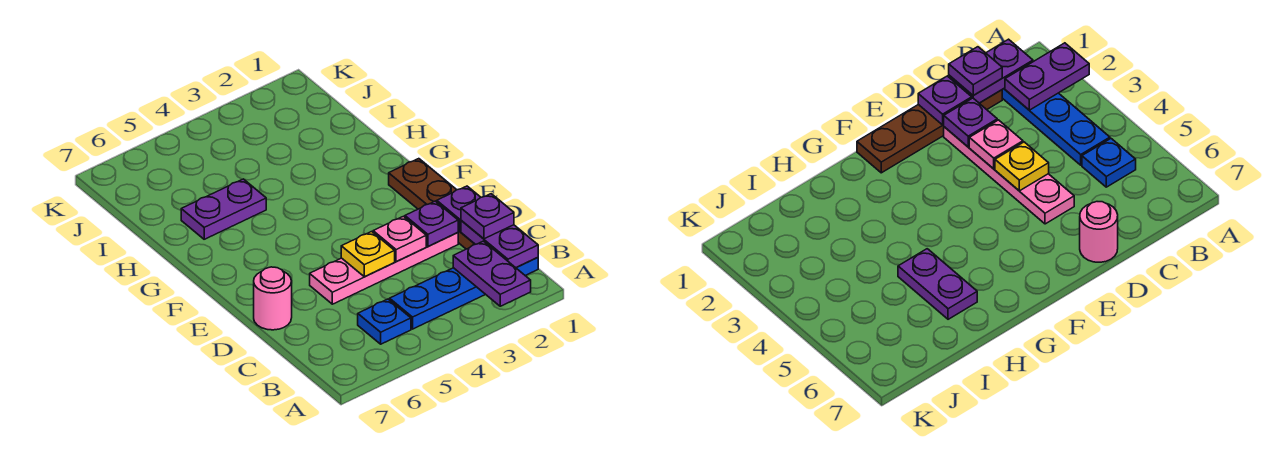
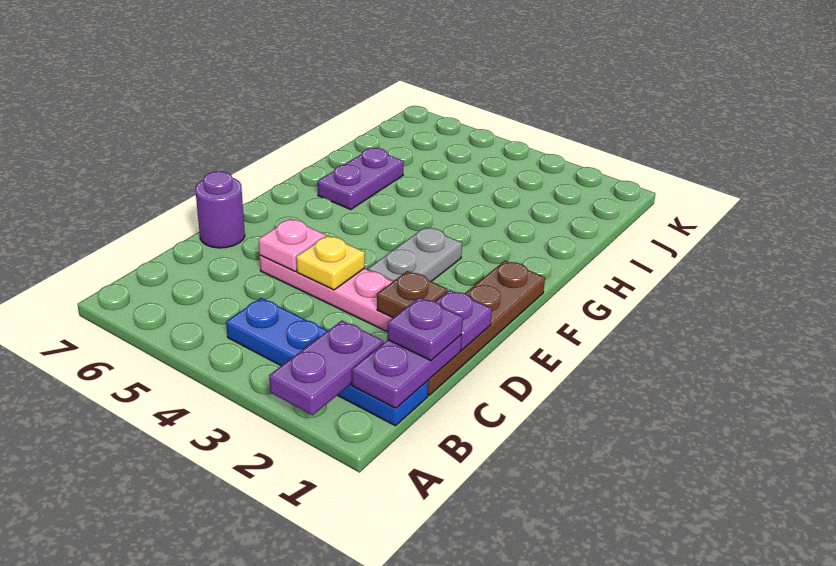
blue 1x1 plate [358,299,411,344] -> none
purple 1x1 plate [405,201,458,246] -> brown 1x1 plate [377,271,448,318]
pink 1x1 plate [373,216,426,262] -> pink 1x1 plate moved to [258,219,326,271]
pink 1x1 round brick [254,267,292,330] -> purple 1x1 round brick [195,171,245,248]
none -> grey 1x2 plate [368,227,462,281]
purple 1x2 plate [181,179,266,239] -> purple 1x2 plate turned to [318,148,404,210]

